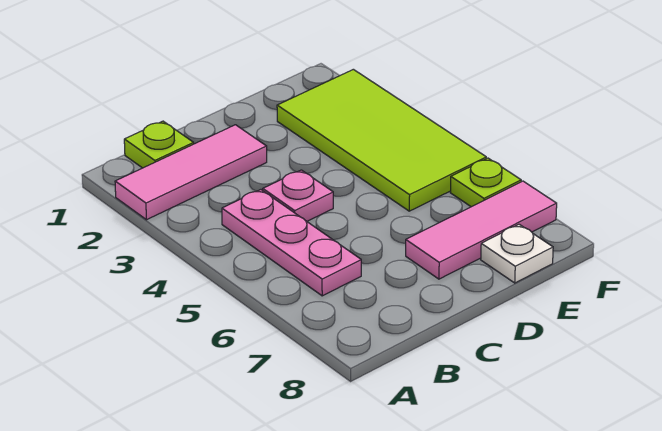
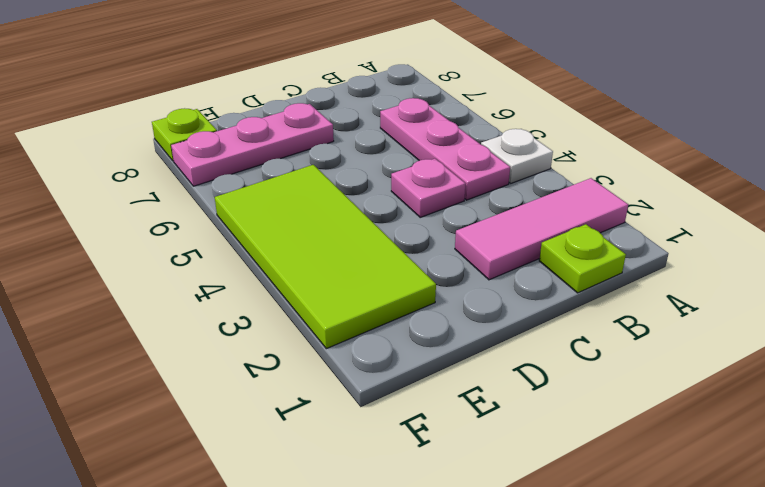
pink 1x3 tile [406,181,557,279] -> pink 1x3 plate [171,103,334,186]
white 1x1 plate [481,224,553,283] -> white 1x1 plate moved to [481,129,553,183]
lime 1x1 plate [450,158,521,207] -> lime 1x1 plate moved to [152,108,217,161]

